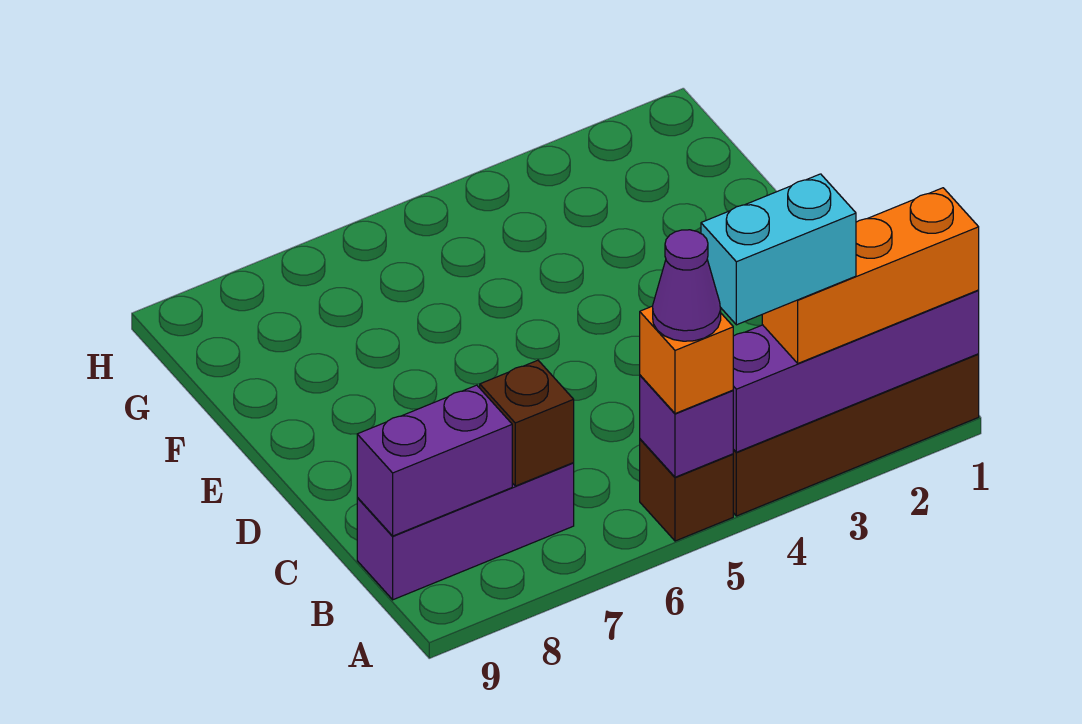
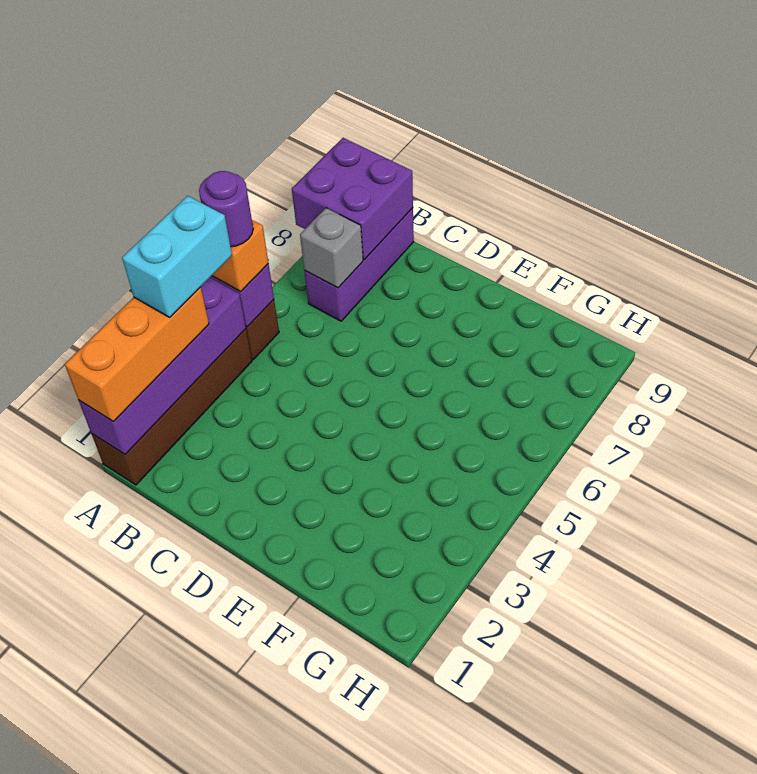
purple 1x1 cone [653,230,721,341] -> purple 1x1 round brick [199,171,253,247]
brown 1x1 brick [480,360,574,486] -> grey 1x1 brick [300,208,363,288]
purple 1x2 brick [357,385,512,536] -> purple 2x2 brick [292,138,413,260]

